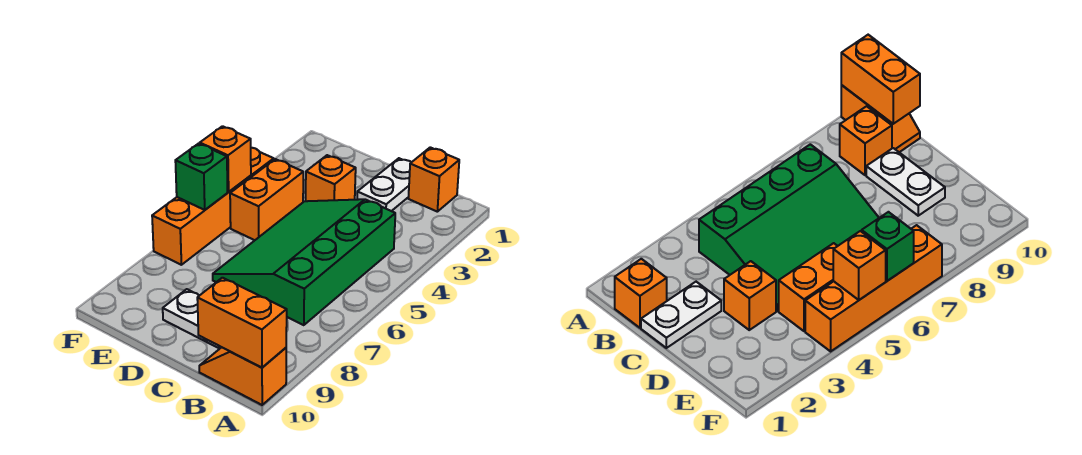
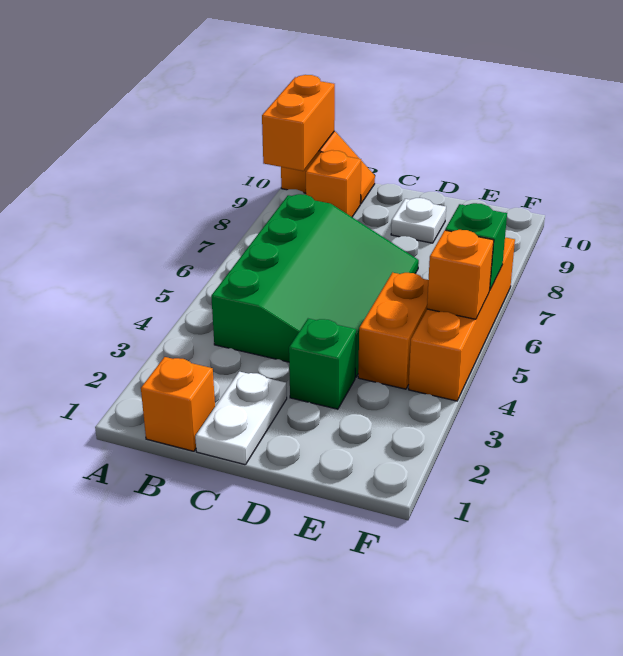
orange 1x2 brick [197,278,287,367] -> orange 1x2 brick turned to [262,75,335,171]
white 1x2 plate [163,289,221,349] -> white 1x1 plate [391,198,446,243]
orange 1x1 brick [306,155,356,201] -> green 1x1 brick [289,319,356,409]

